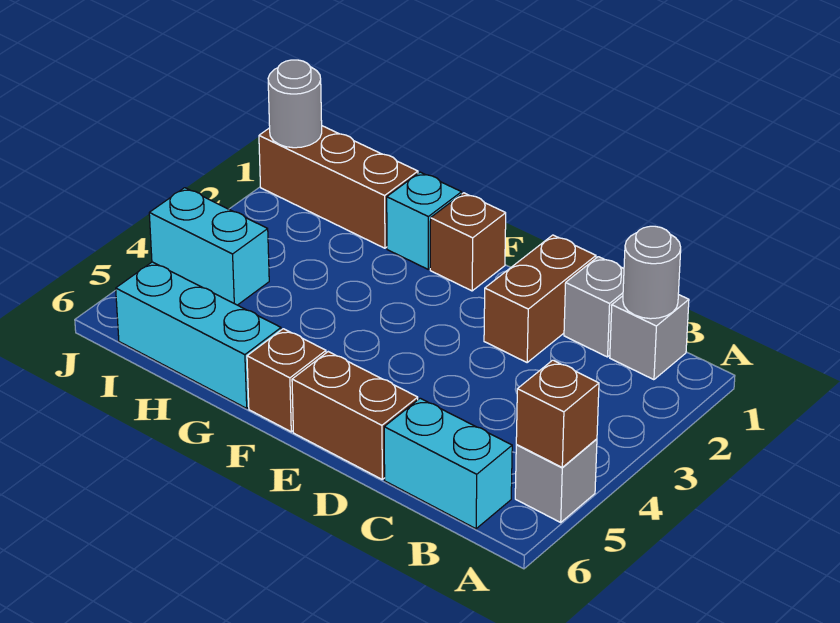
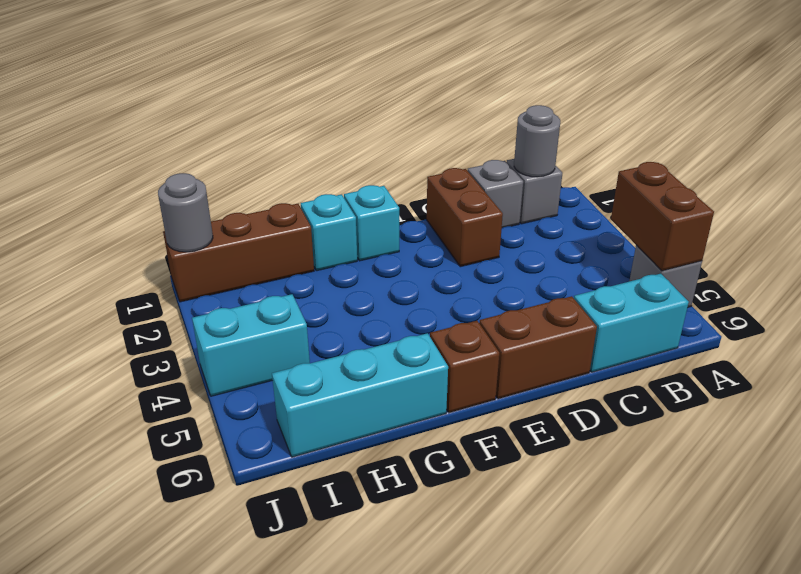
brown 1x1 brick [516,360,599,468] -> brown 1x2 brick [611,162,714,271]
brown 1x1 brick [430,193,506,291] -> cyan 1x1 brick [344,185,399,261]

